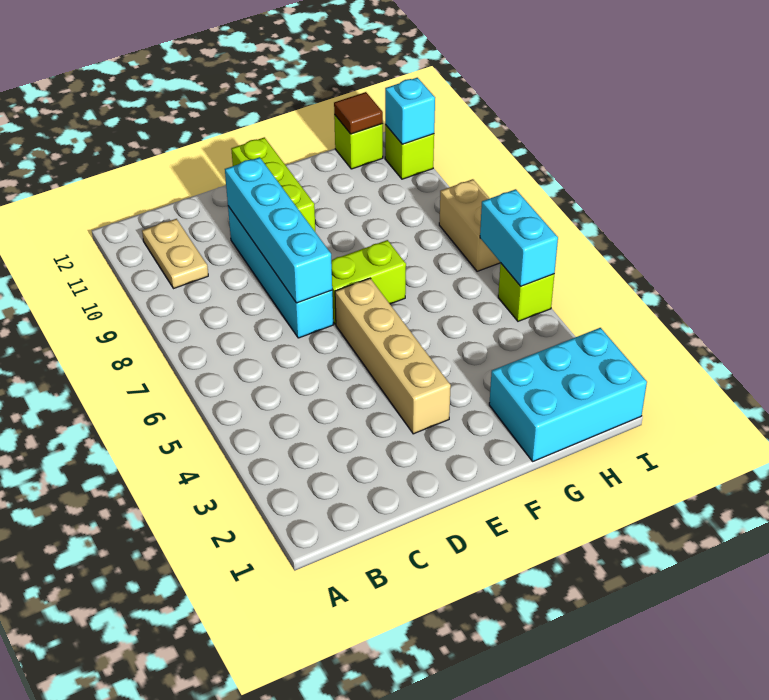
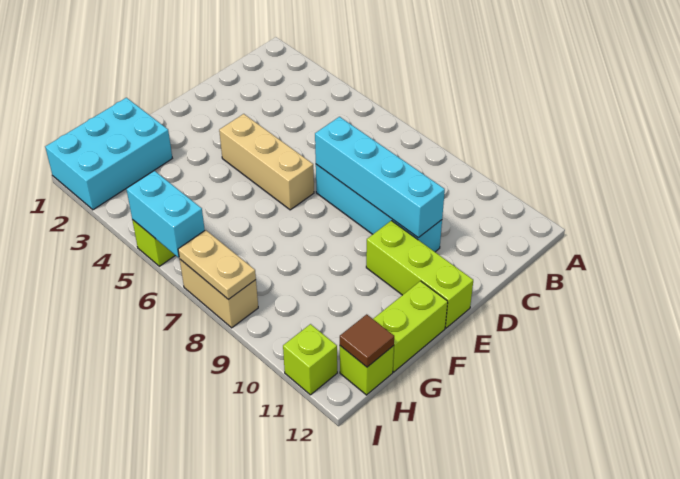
tan 1x2 plate [142,219,208,289] -> tan 1x2 plate moved to [178,230,256,300]
tan 1x4 brick [335,278,451,434] -> tan 1x3 brick [219,114,314,210]
lime 1x2 brick [331,240,406,324] -> lime 1x2 brick moved to [373,281,448,372]
cyan 1x1 brick [385,78,435,144] -> none

